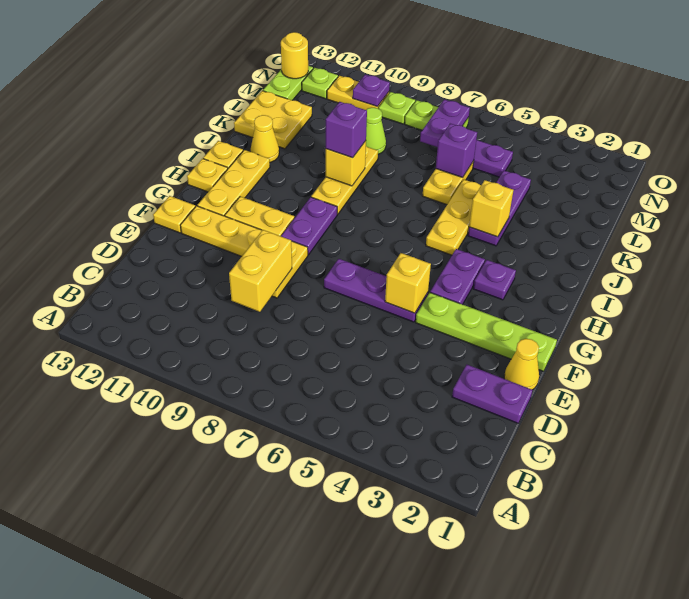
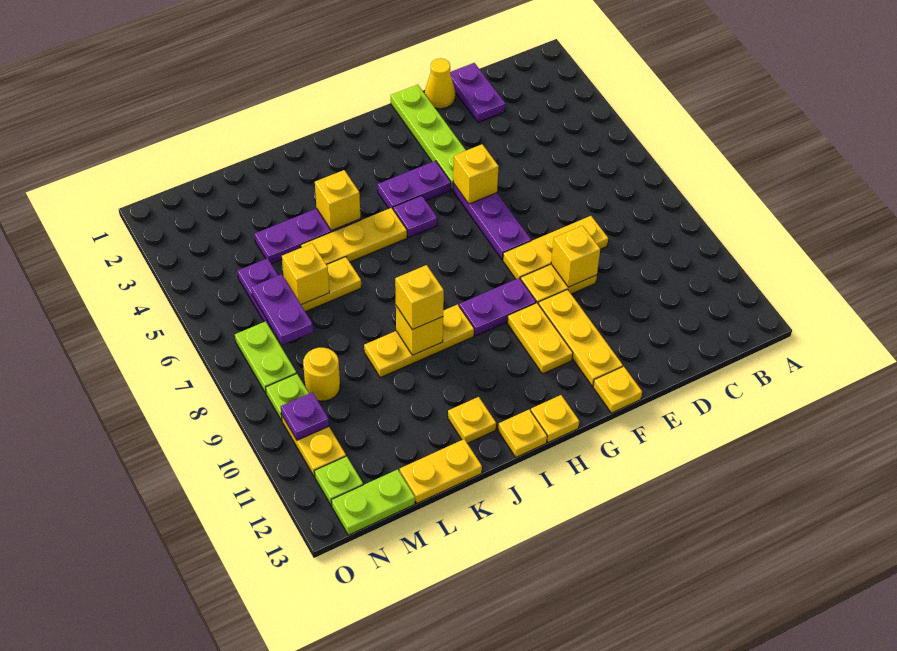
yellow 1x2 brick [229,230,292,312] -> yellow 1x1 brick [551,226,600,287]
yellow 1x3 plate [197,150,270,216] -> yellow 1x3 plate moved to [503,216,608,279]
purple 1x1 plate [473,260,516,300] -> purple 1x1 plate moved to [393,196,437,237]
purple 1x1 brick [326,102,367,158] -> yellow 1x1 brick [395,265,444,330]
yellow 1x1 cone [251,115,279,162] -> yellow 1x1 plate [448,397,496,443]
yellow 2x2 plate [234,91,312,149] -> yellow 1x2 plate [400,439,482,503]
purple 1x1 brick [436,124,477,177] -> yellow 1x1 brick [282,243,329,305]
lime 1x1 cone [366,108,386,154] -> none
purple 1x2 plate [420,100,470,147] -> purple 1x2 plate turned to [251,274,313,345]
yellow 1x1 round brick [281,32,308,79] -> yellow 1x1 round brick moved to [303,348,340,401]

